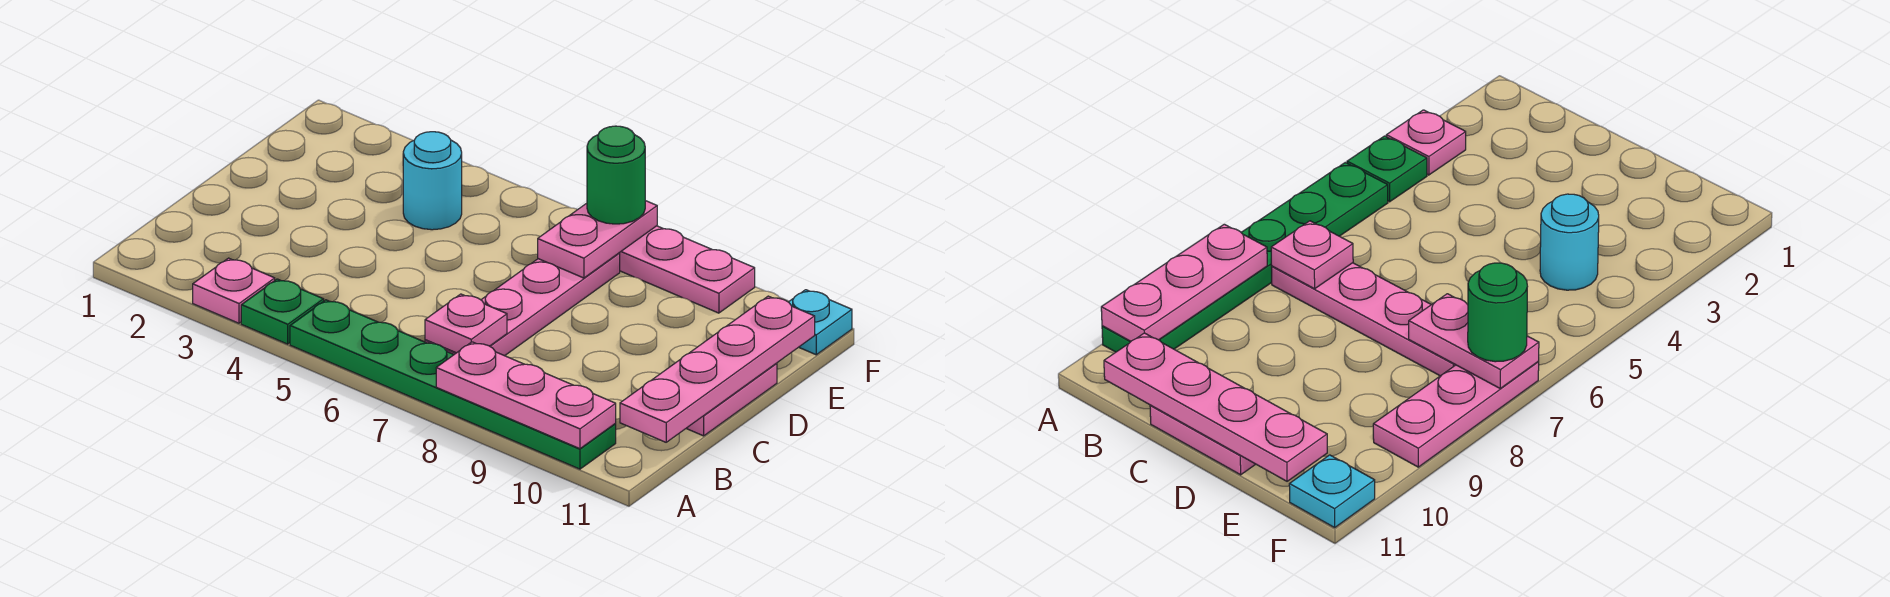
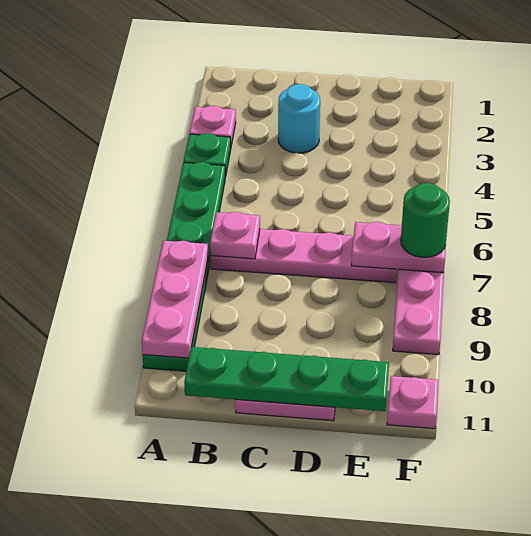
pink 1x4 plate [620,296,815,442] -> green 1x4 plate [184,347,389,411]
cyan 1x1 round brick [403,132,462,230] -> cyan 1x1 round brick moved to [278,84,320,153]
cyan 1x1 plate [789,290,852,355] -> pink 1x1 plate [387,376,439,429]

